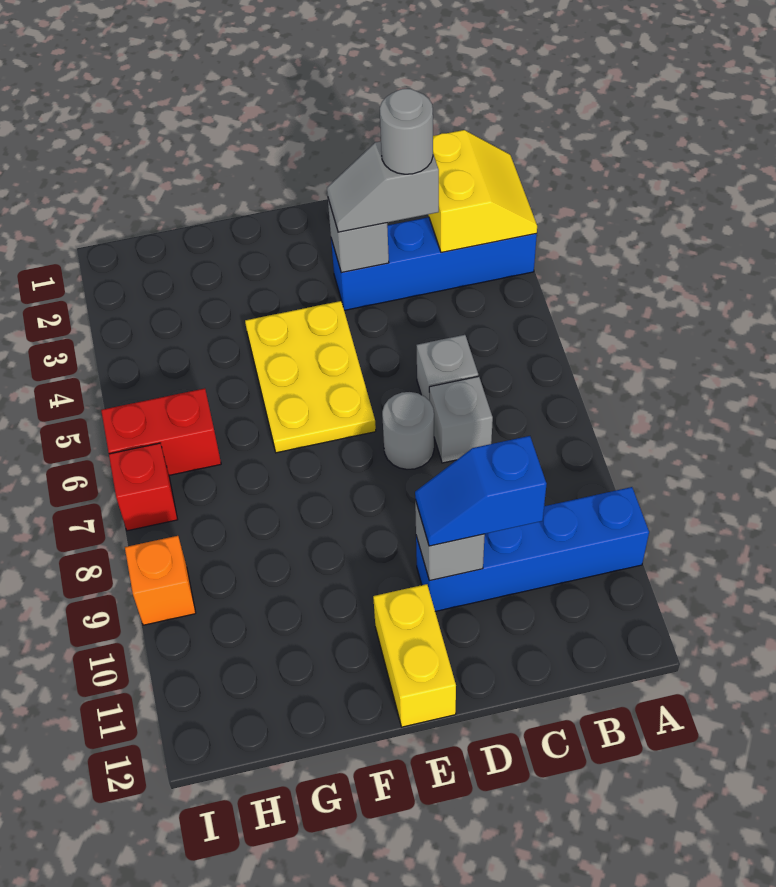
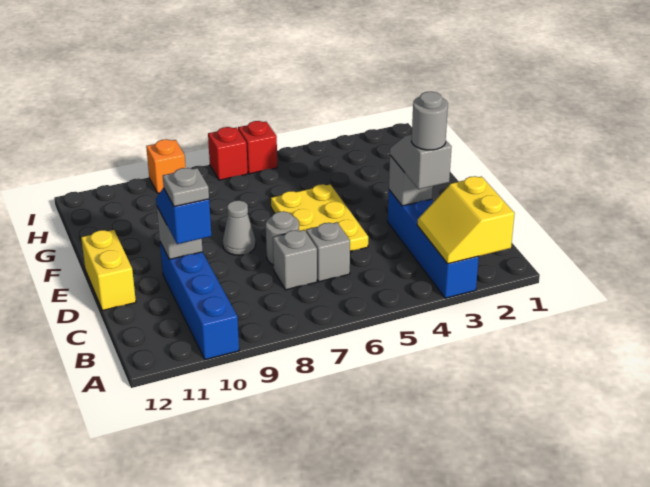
yellow 2x2 slope [428,130,537,252] -> yellow 2x2 slope turned to [417,176,515,264]
none -> grey 1x1 plate [163,168,209,207]
yellow 2x3 plate [245,301,376,453] -> yellow 2x3 plate turned to [271,184,368,251]
none -> grey 1x1 cone [223,200,256,255]
yellow 1x2 brick [373,584,456,727] -> yellow 1x2 brick turned to [81,230,136,310]
red 1x2 brick [101,388,221,475] -> red 1x1 brick [238,121,277,174]

